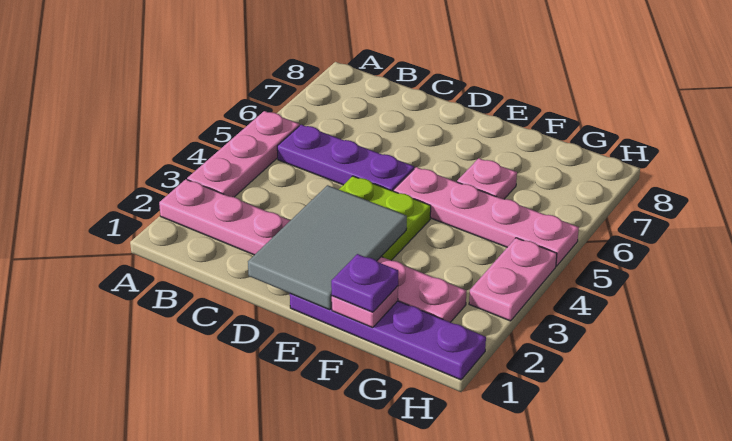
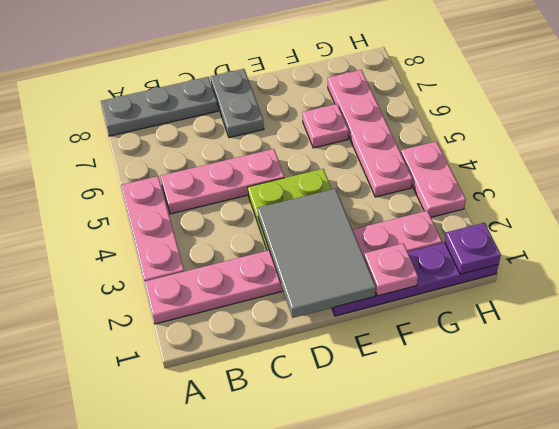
none -> grey 1x3 plate [101,77,218,136]
purple 1x3 plate [277,125,414,191] -> pink 1x3 plate [160,149,284,214]
none -> grey 1x2 plate [210,69,264,138]
pink 1x4 plate [393,167,579,266] -> pink 1x4 plate turned to [328,70,412,197]
purple 1x1 plate [331,254,398,312] -> purple 1x1 plate moved to [445,223,501,274]

